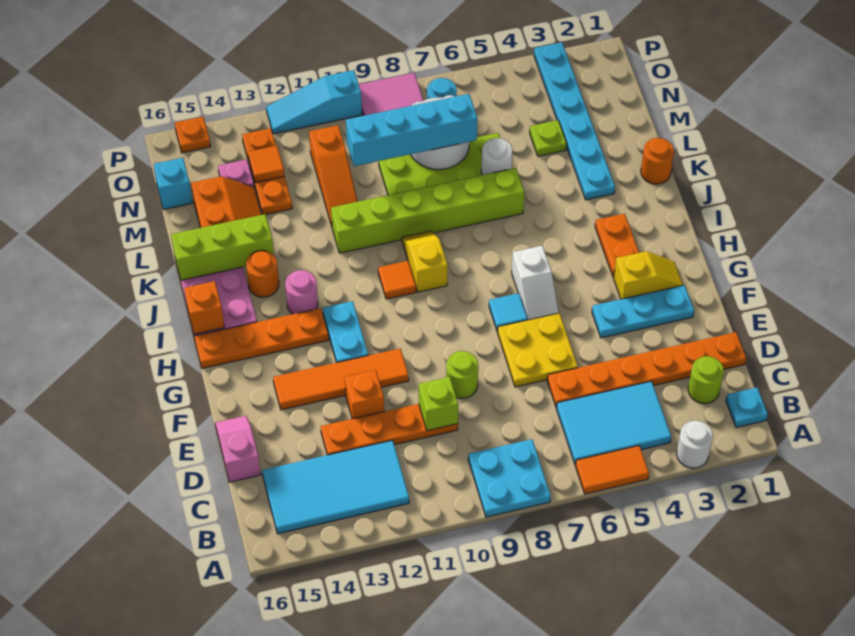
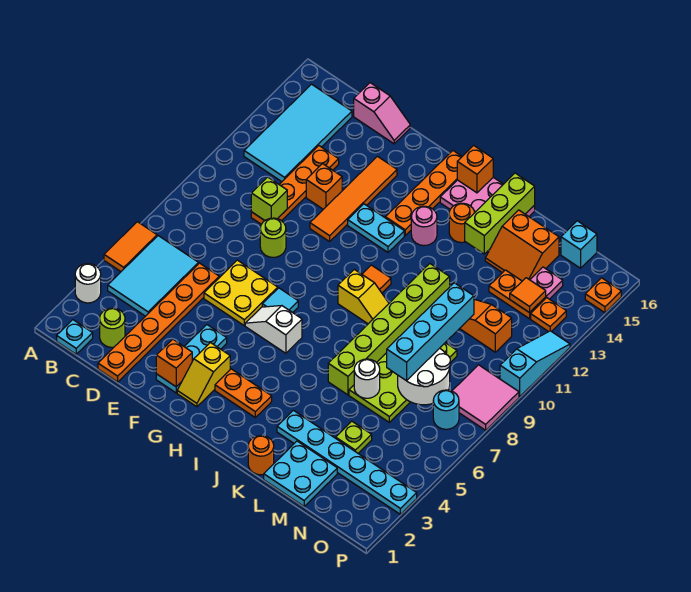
cyan 2x2 plate [468,439,551,517] -> cyan 2x2 plate moved to [264,441,337,506]
none -> orange 1x1 brick [156,339,192,387]

